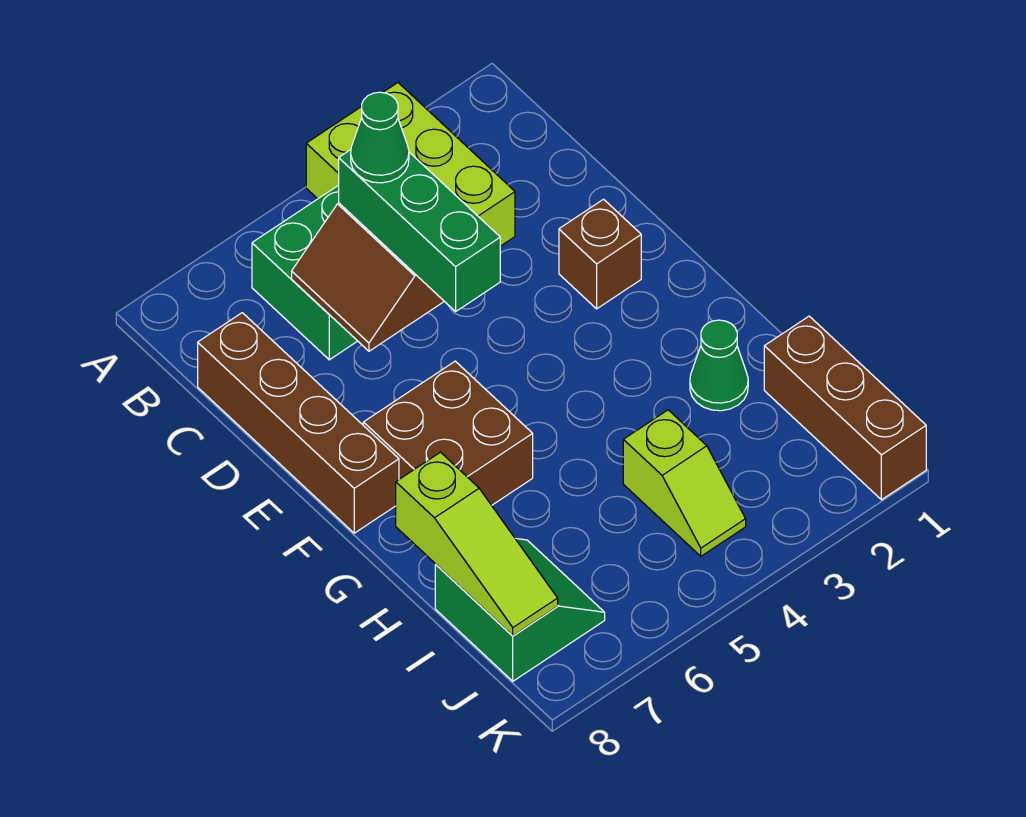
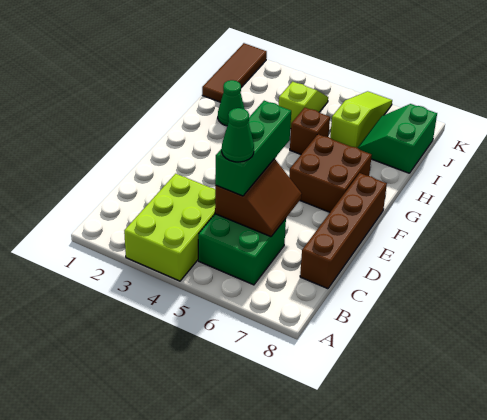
brown 1x1 brick [559,199,641,309] -> brown 1x1 brick moved to [290,108,330,154]
lime 1x3 slope [396,452,558,636] -> lime 1x3 slope moved to [330,91,392,148]
brown 1x3 brick [764,316,926,500] -> brown 1x3 tile [202,43,267,102]

